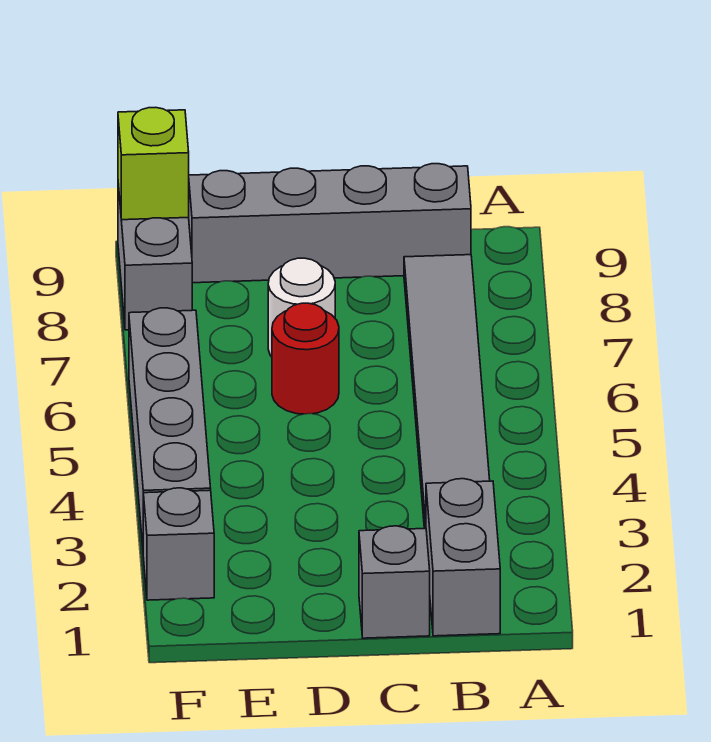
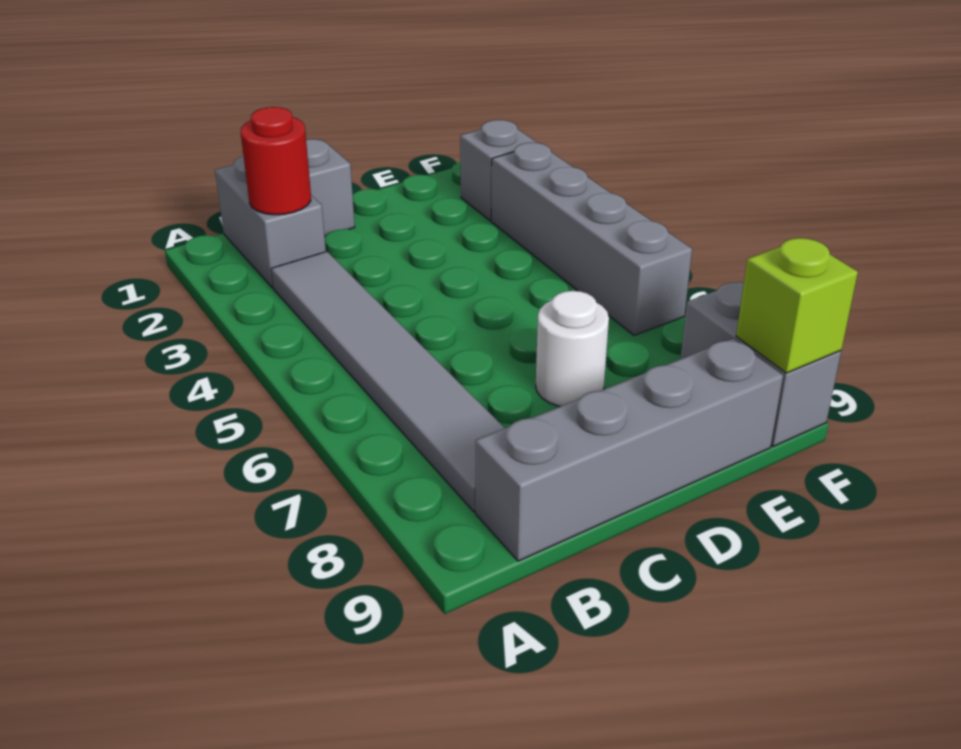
red 1x1 round brick [272,303,339,414] -> red 1x1 round brick moved to [241,107,311,215]

